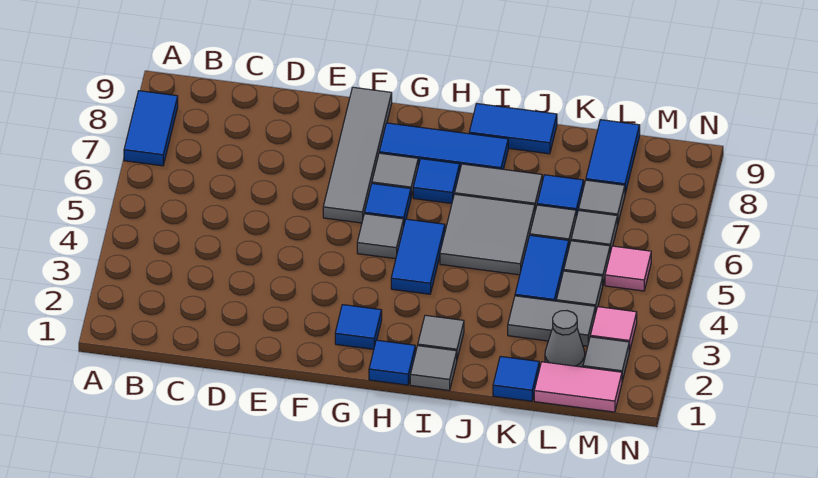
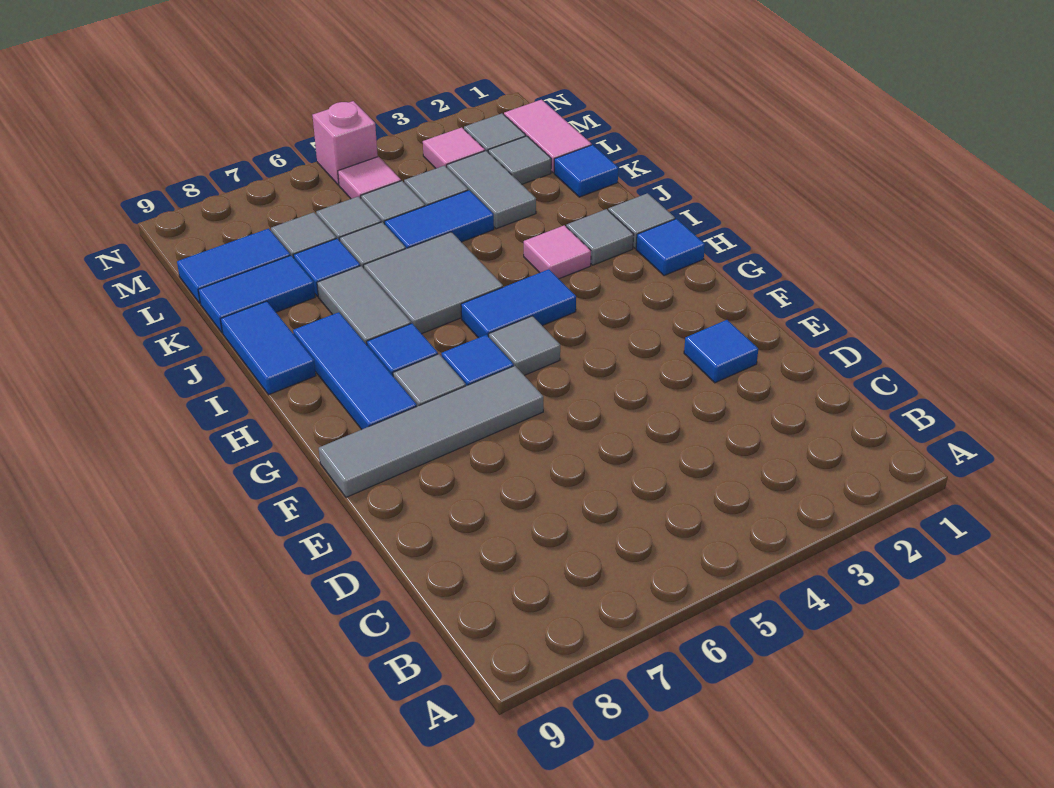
blue 1x2 tile [124,91,178,166] -> blue 1x2 tile moved to [198,255,315,333]
blue 1x1 tile [335,305,382,349] -> blue 1x1 tile moved to [684,320,758,383]
none -> pink 1x1 tile [524,225,591,279]
grey 1x1 cone [545,311,585,367] -> grey 1x1 tile [488,136,551,184]
none -> pink 1x1 brick [312,101,378,185]

